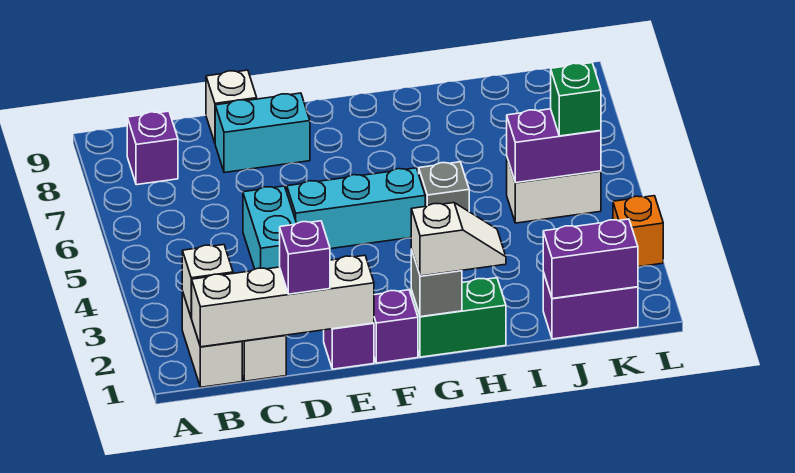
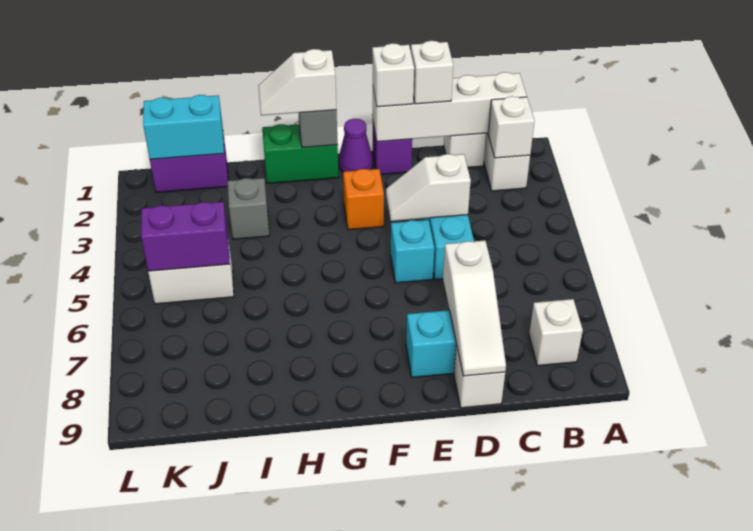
purple 1x1 brick [127,111,178,185] -> white 1x1 brick [529,299,583,366]
purple 1x1 brick [280,221,330,294] -> white 1x1 brick [411,41,453,104]
none -> white 1x2 slope [386,154,471,221]
none -> white 1x3 slope [443,240,506,376]
none -> white 1x1 brick [372,43,414,107]
cyan 1x3 brick [287,168,425,249] -> cyan 1x1 brick [391,220,434,283]
purple 1x1 brick [374,290,418,363] -> purple 1x1 cone [339,119,373,172]
grey 1x1 brick [419,162,469,211] -> grey 1x1 brick moved to [227,178,269,239]
purple 1x2 brick [543,219,638,298] -> cyan 1x2 brick [143,95,224,159]
green 1x1 brick [551,63,601,136] -> none
orange 1x1 brick [613,196,663,267] -> orange 1x1 brick moved to [343,169,384,230]

